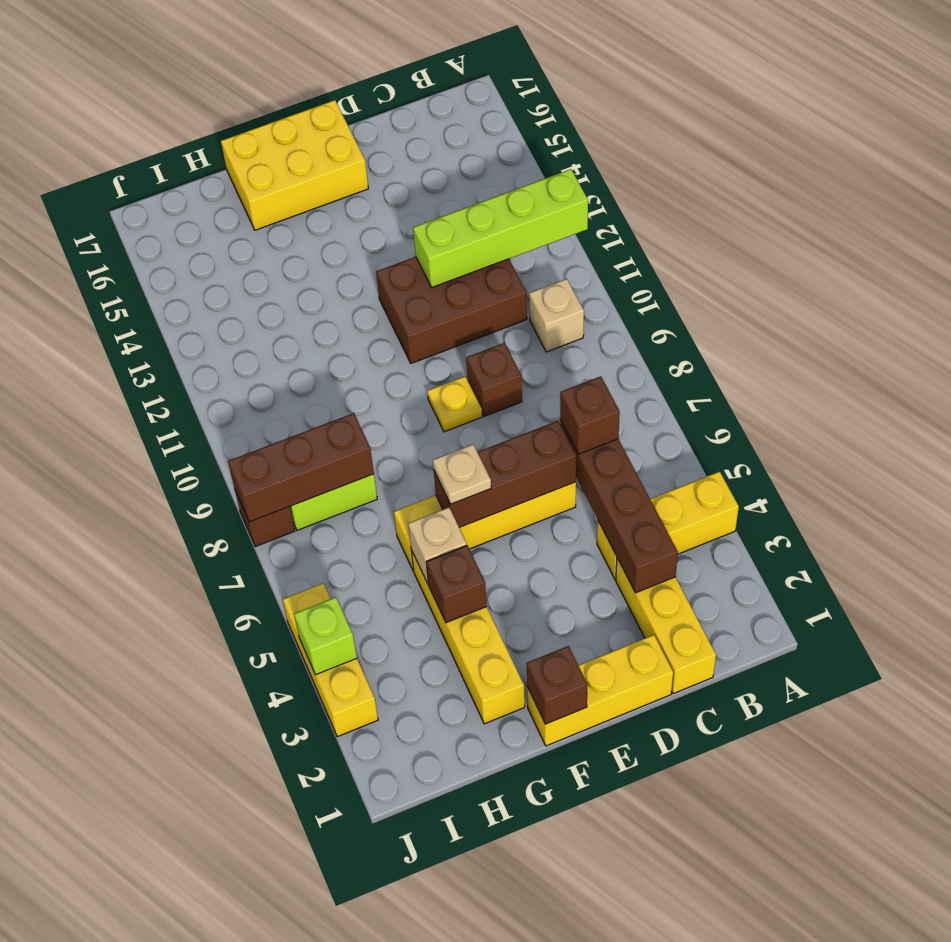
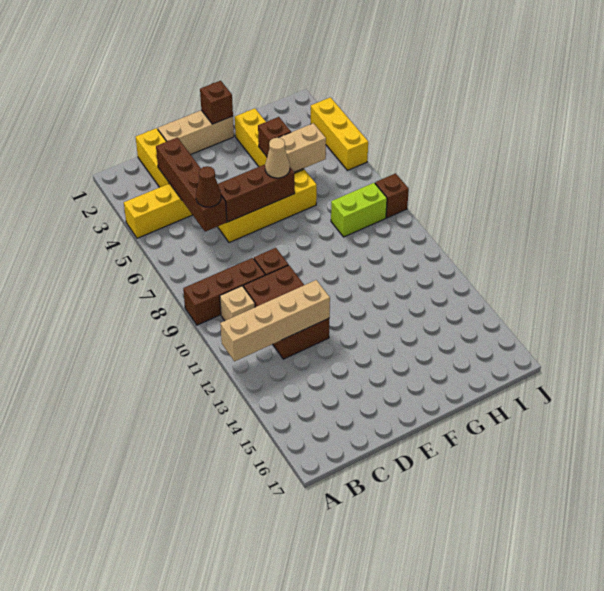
lime 1x4 brick [413,169,588,287] -> tan 1x4 brick [220,280,330,361]
brown 1x1 brick [560,376,620,454] -> brown 1x1 cone [196,166,221,207]
brown 2x3 brick [376,257,527,363] -> brown 2x3 brick turned to [244,265,329,359]
yellow 1x3 brick [527,635,673,746] -> tan 1x3 brick [158,110,234,155]
yellow 1x1 plate [427,376,482,432] -> none
yellow 2x3 brick [221,100,368,230] -> none
tan 1x1 plate [433,445,491,504] -> tan 1x1 cone [265,138,290,178]
tan 1x1 brick [408,508,467,583] -> tan 1x2 brick [279,123,326,172]
brown 1x3 brick [228,413,374,522] -> brown 1x3 brick moved to [183,258,265,325]
lime 1x1 brick [294,597,357,675] -> none

